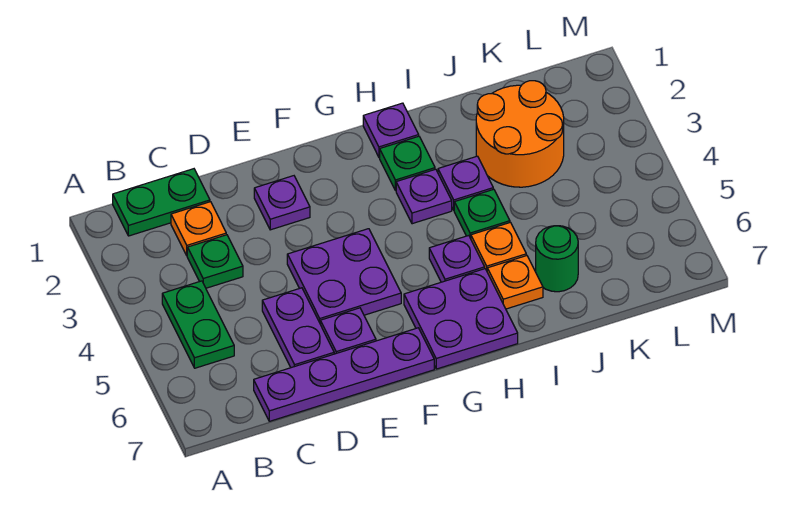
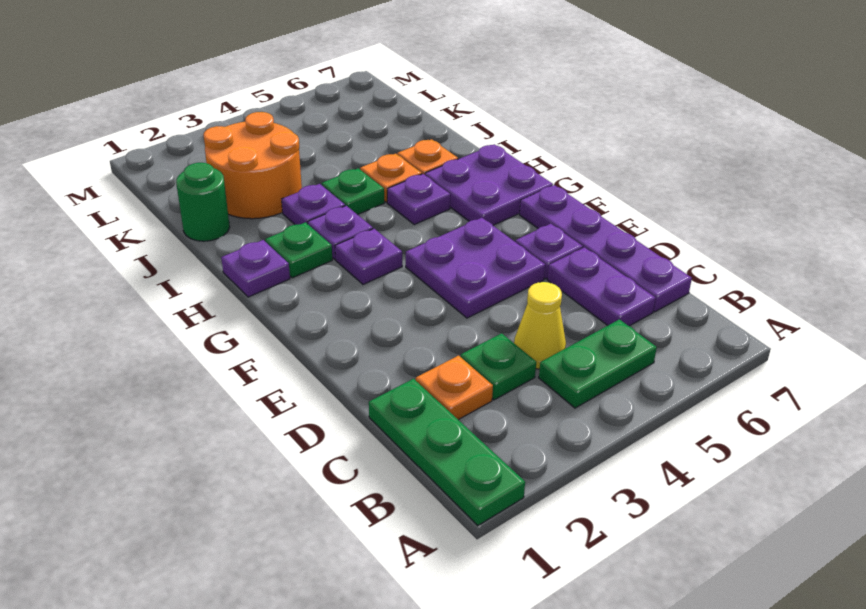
green 1x2 plate [113,169,210,236] -> green 1x3 plate [369,379,525,526]
none -> yellow 1x1 cone [514,282,566,369]
purple 1x2 plate [262,288,334,368] -> purple 1x2 plate turned to [547,247,655,326]
purple 1x1 plate [254,176,310,230] -> purple 1x1 plate moved to [335,229,402,284]
green 1x1 round brick [536,226,578,292] -> green 1x1 round brick moved to [176,163,230,241]

